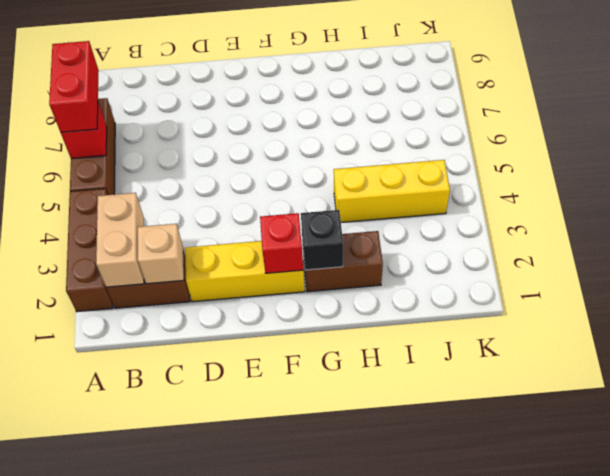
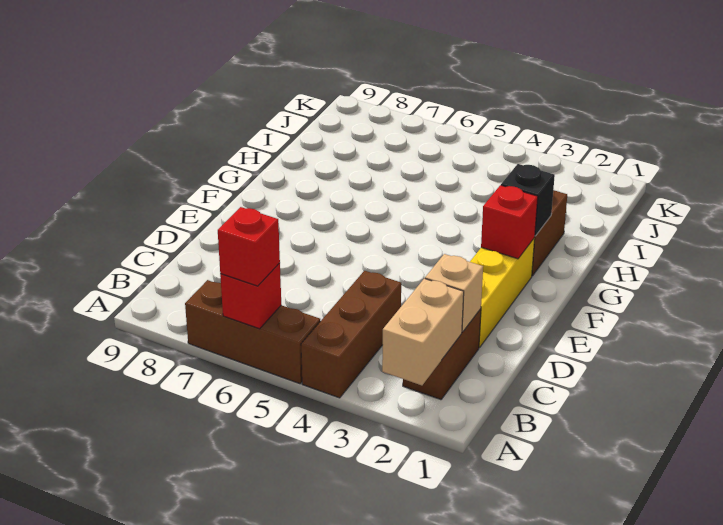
brown 1x3 brick [66,189,113,312] -> brown 1x3 brick turned to [301,271,401,398]
red 1x2 brick [49,41,99,132] -> red 1x1 brick [218,207,280,286]
tan 1x2 brick [96,193,144,287] -> tan 1x2 brick turned to [382,279,464,385]
yellow 1x3 brick [334,160,450,222] -> none

